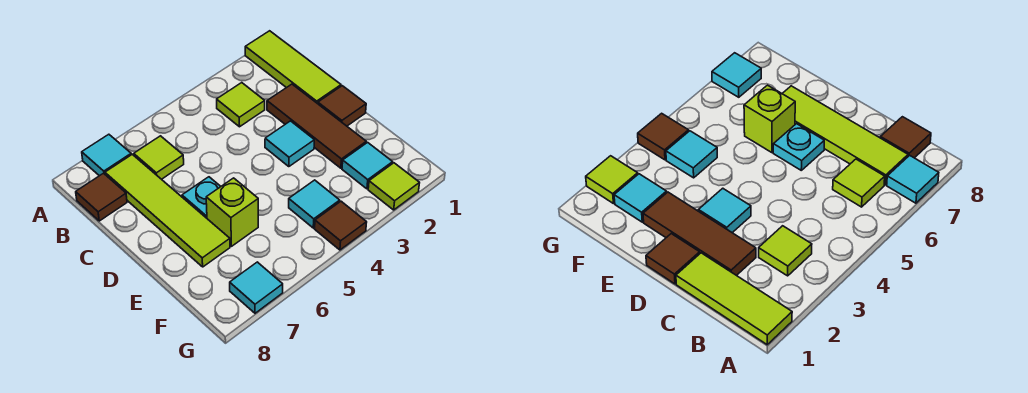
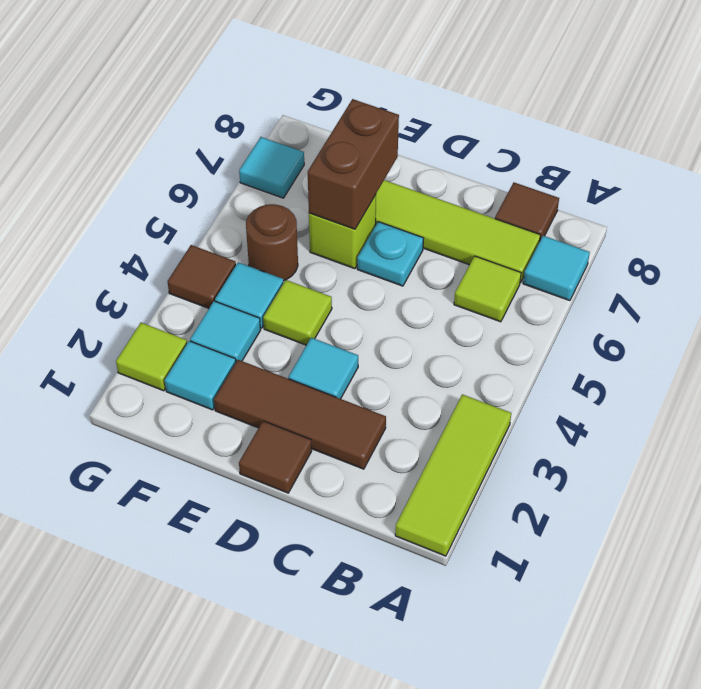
lime 1x3 tile [245,31,341,104] -> lime 1x3 tile turned to [395,394,511,556]
lime 1x1 tile [217,83,265,127] -> lime 1x1 tile moved to [263,280,332,345]
none -> brown 1x2 brick [308,99,399,229]
none -> cyan 1x1 tile [190,301,261,362]
none -> brown 1x1 round brick [246,204,298,281]

